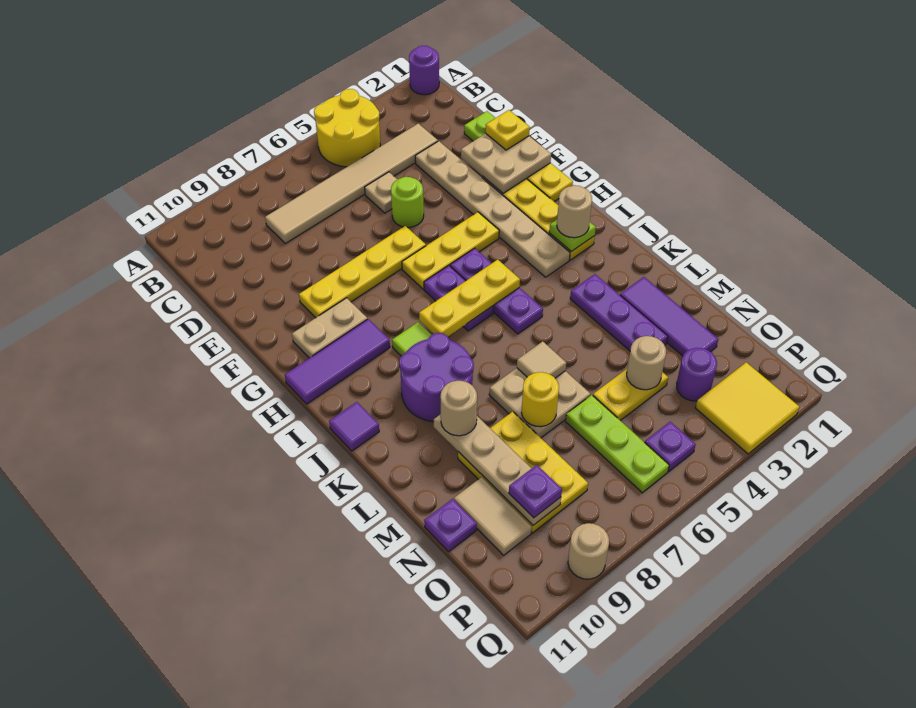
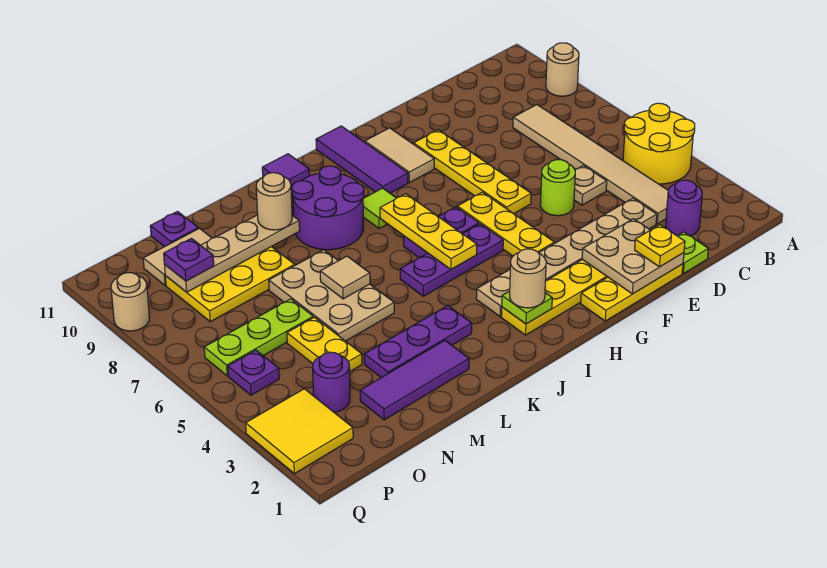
purple 1x1 round brick [409,46,439,95] -> purple 1x1 round brick moved to [666,180,702,236]
tan 1x2 plate [292,298,367,358] -> tan 1x2 tile [365,128,434,183]
tan 2x2 plate [489,368,591,438] -> tan 2x3 plate [269,250,394,341]
yellow 1x1 round brick [521,372,559,427] -> none
tan 1x1 round brick [627,336,666,390] -> tan 1x1 round brick moved to [546,43,579,96]

